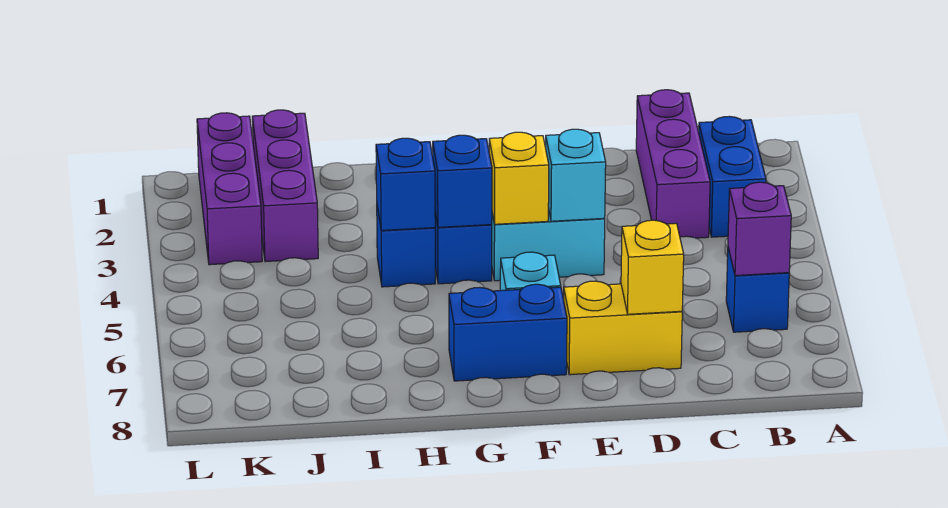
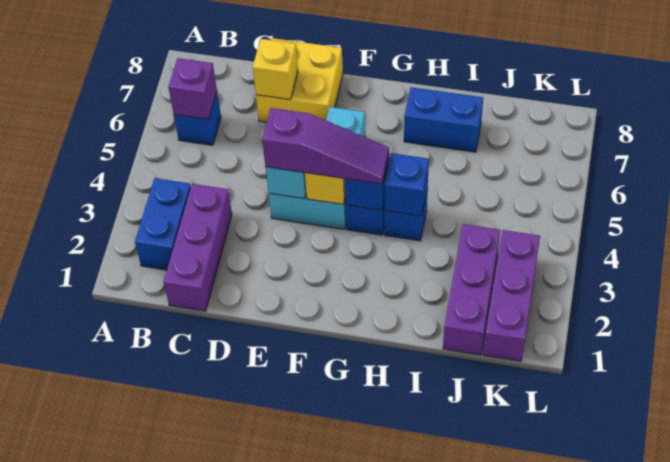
yellow 1x2 brick [564,281,682,375] -> yellow 2x2 brick [256,38,343,122]
none -> purple 1x3 slope [262,108,389,184]
blue 1x2 brick [449,284,567,381] -> blue 1x2 brick moved to [404,87,483,152]

